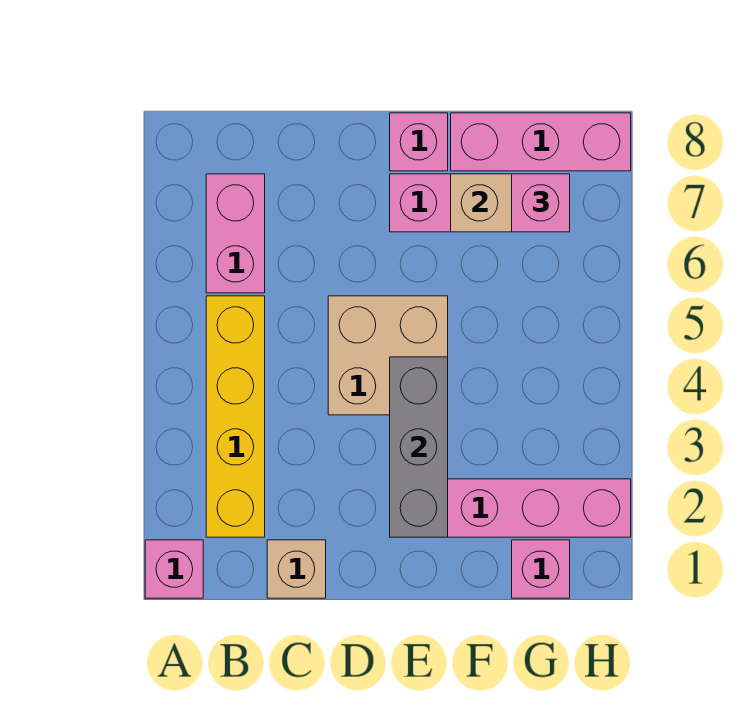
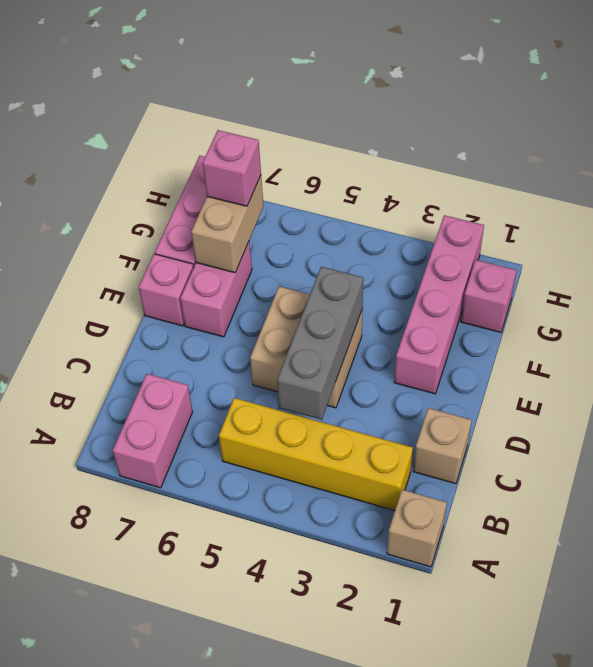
pink 1x1 brick [145,540,203,598] -> tan 1x1 brick [387,490,447,567]
pink 1x2 brick [206,174,265,293] -> pink 1x2 brick turned to [113,374,193,488]
grey 1x3 brick [390,357,448,537] -> grey 1x3 brick turned to [277,267,363,420]

